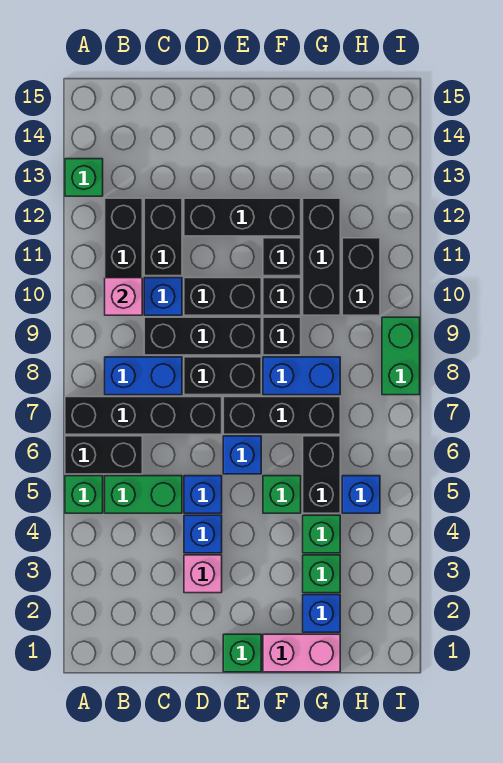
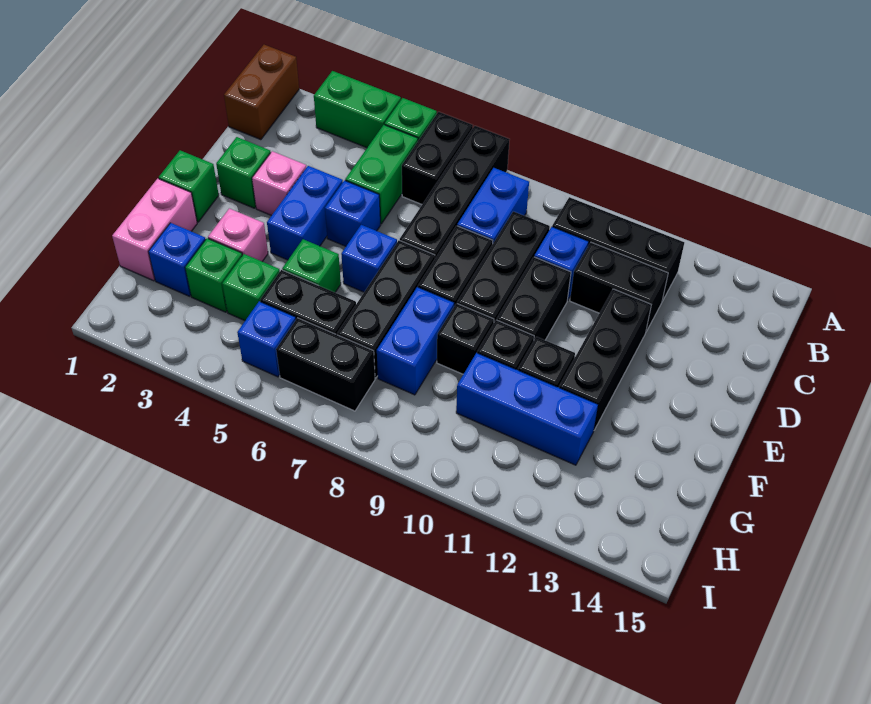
none -> brown 1x2 brick [224,45,299,140]
green 1x1 brick [65,159,103,196] -> green 1x1 brick moved to [216,137,271,208]
pink 1x1 brick [105,278,142,315] -> pink 1x1 brick moved to [208,208,268,261]
blue 1x1 brick [184,515,222,553] -> blue 1x2 brick [267,166,343,260]
black 1x3 brick [303,198,340,315] -> blue 1x3 brick [456,353,598,465]
black 1x2 brick [342,238,380,315] -> black 1x2 brick moved to [276,318,375,411]
green 1x2 brick [382,317,420,395] -> green 1x2 brick moved to [314,71,401,148]

